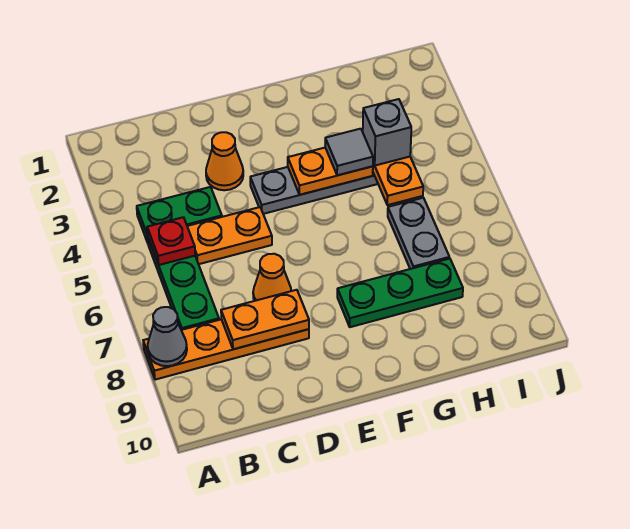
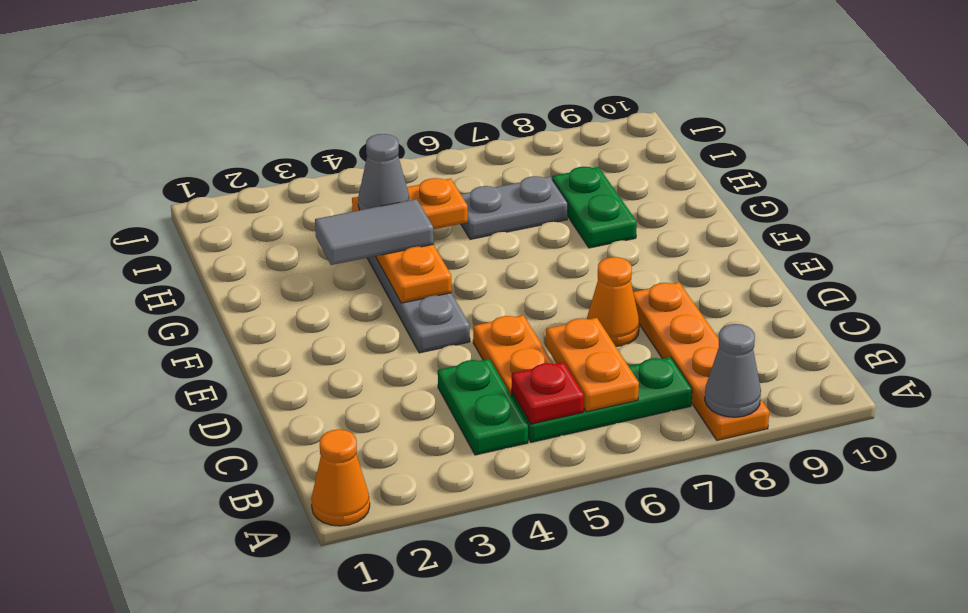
orange 1x2 plate [221,290,309,349] -> orange 1x2 plate moved to [546,318,639,412]
orange 1x1 cone [206,132,243,190] -> orange 1x1 cone moved to [311,429,370,526]
green 1x3 plate [337,258,463,327] -> green 1x2 plate [552,167,637,248]
grey 1x1 tile [325,129,373,175] -> grey 1x2 tile [315,199,434,265]
grey 1x1 brick [363,99,411,165] -> grey 1x1 cone [358,134,410,210]

